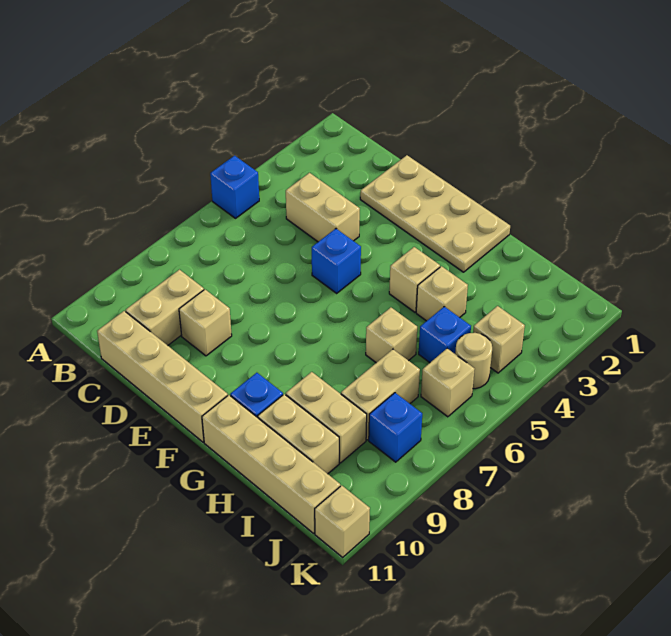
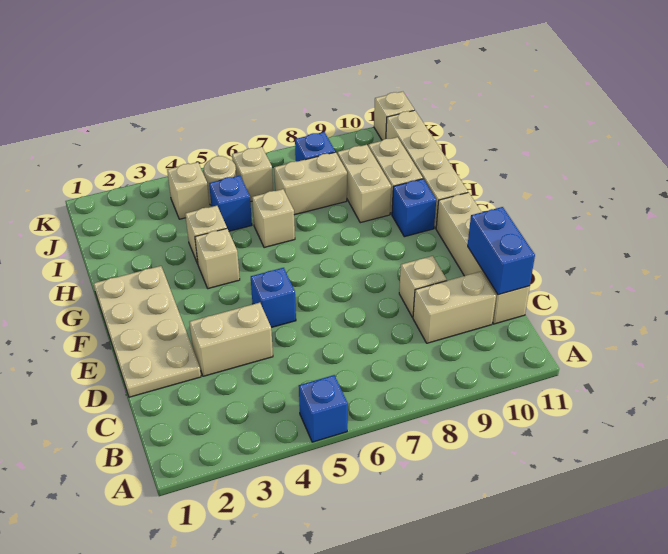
tan 1x2 brick [286,173,360,242] -> tan 1x2 brick turned to [189,303,273,376]
none -> blue 1x2 brick [468,207,535,295]

